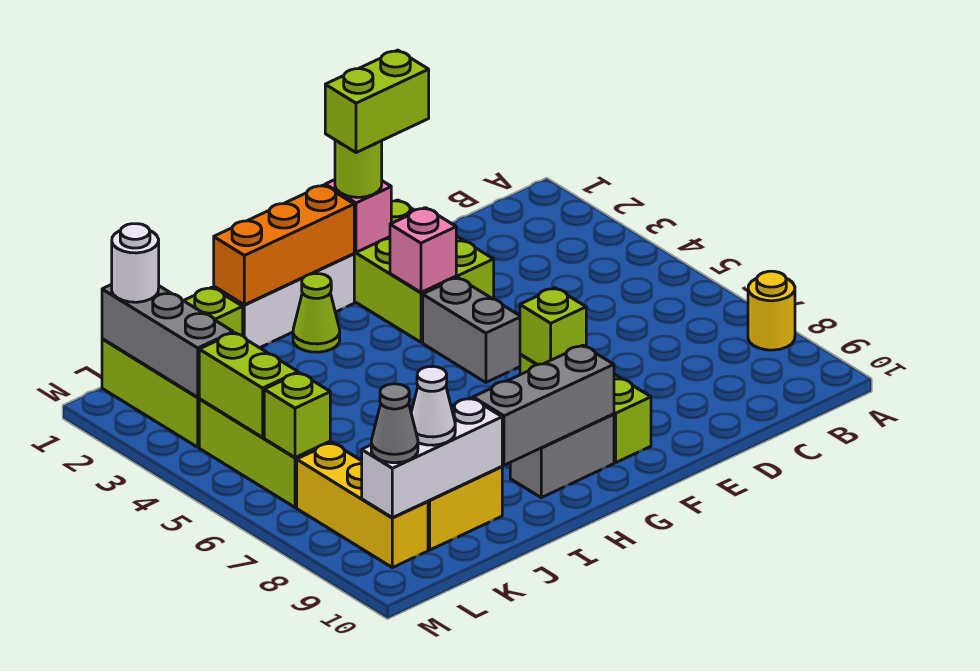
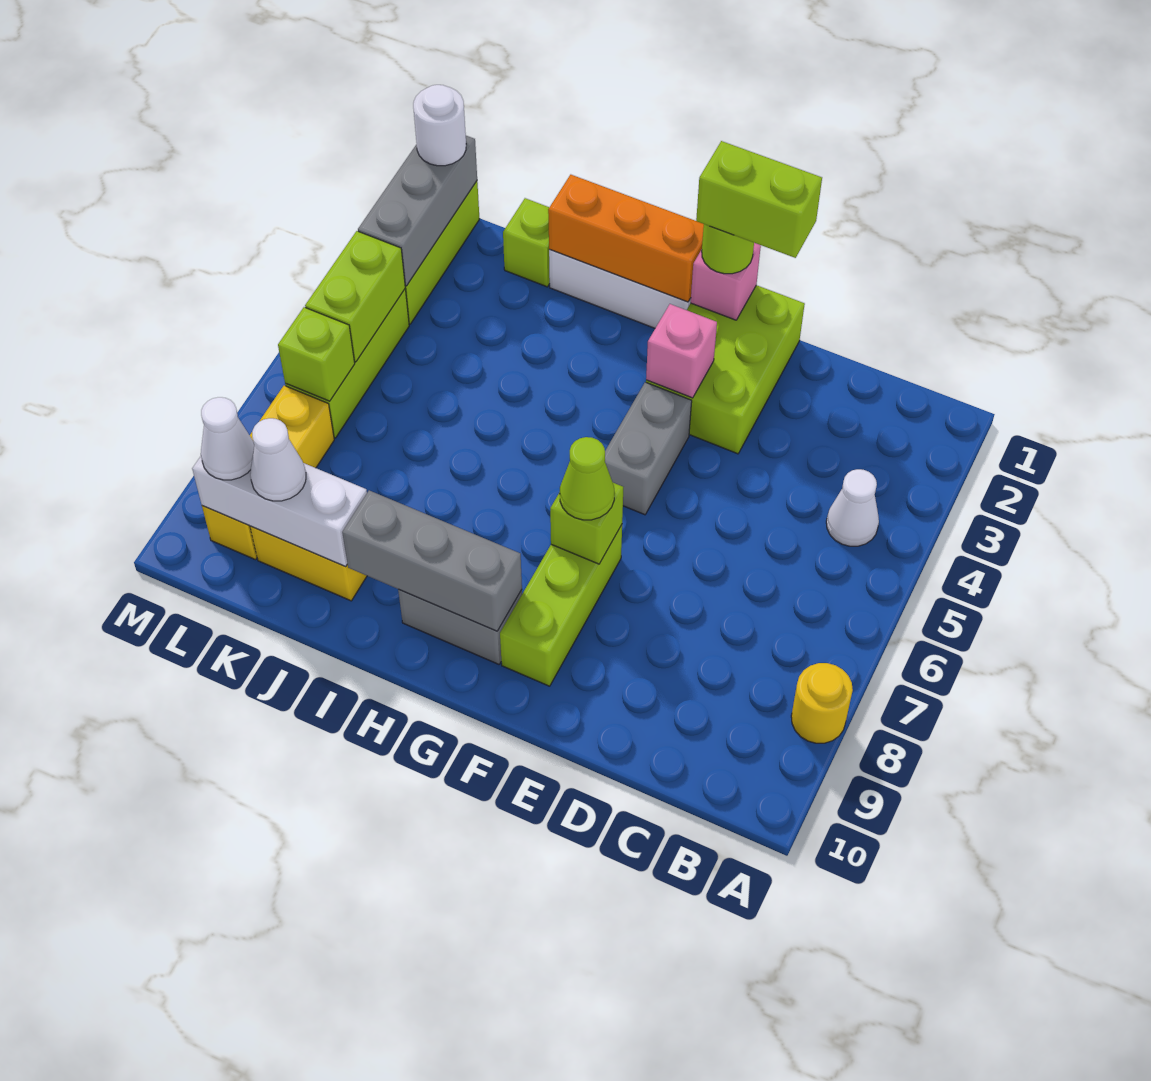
none -> white 1x1 cone [826,469,879,546]
lime 1x1 cone [293,274,340,352] -> lime 1x1 cone moved to [560,437,614,520]
grey 1x1 cone [371,384,418,463] -> white 1x1 cone [201,397,254,480]

